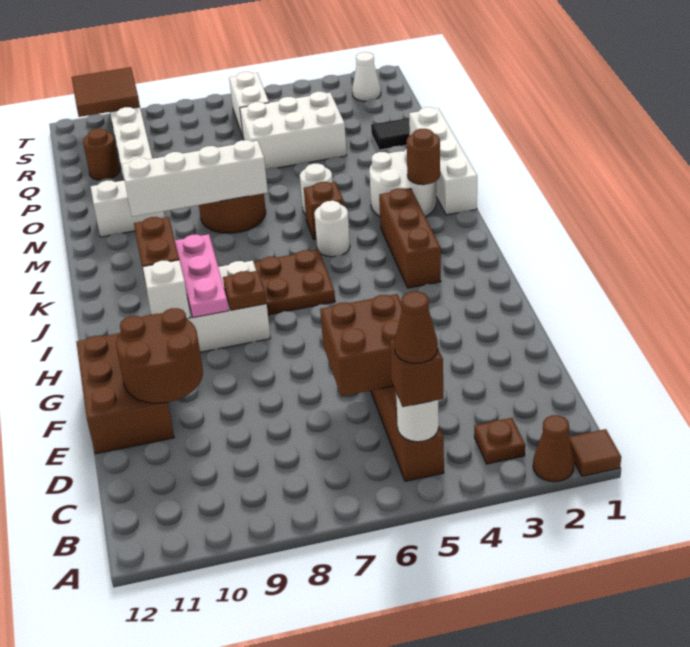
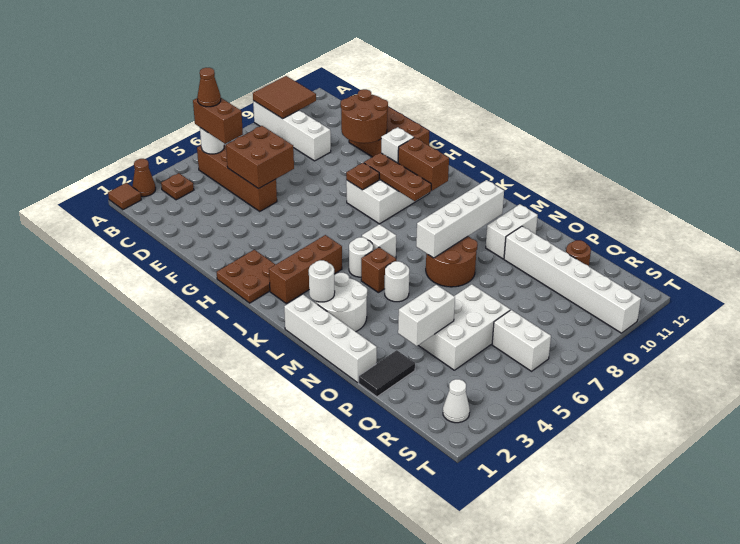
none -> white 1x4 brick [253,101,331,161]
brown 1x1 brick [390,339,443,407] -> brown 1x2 brick [193,98,243,144]
pink 1x3 plate [175,234,229,318] -> brown 1x3 plate [364,153,431,201]
brown 1x3 brick [379,188,441,288] -> brown 1x3 brick turned to [269,235,342,304]
brown 2x2 plate [254,250,335,315] -> brown 2x2 plate moved to [217,250,275,303]
none -> white 1x1 brick [362,224,396,258]
brown 1x1 round brick [406,129,440,185] -> white 1x1 round brick [309,260,335,302]
none -> white 1x2 brick [398,285,455,346]
brown 2x2 tile [72,67,140,117] -> brown 2x2 tile moved to [253,76,316,119]

